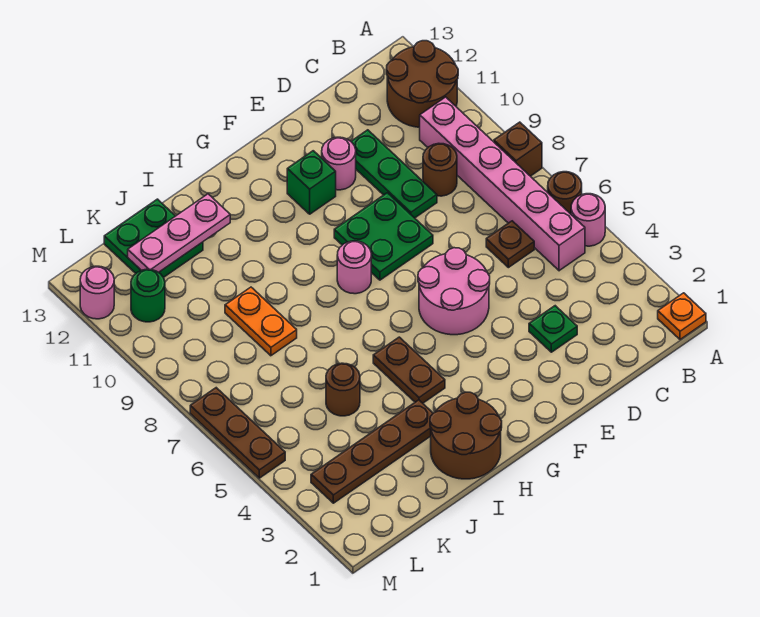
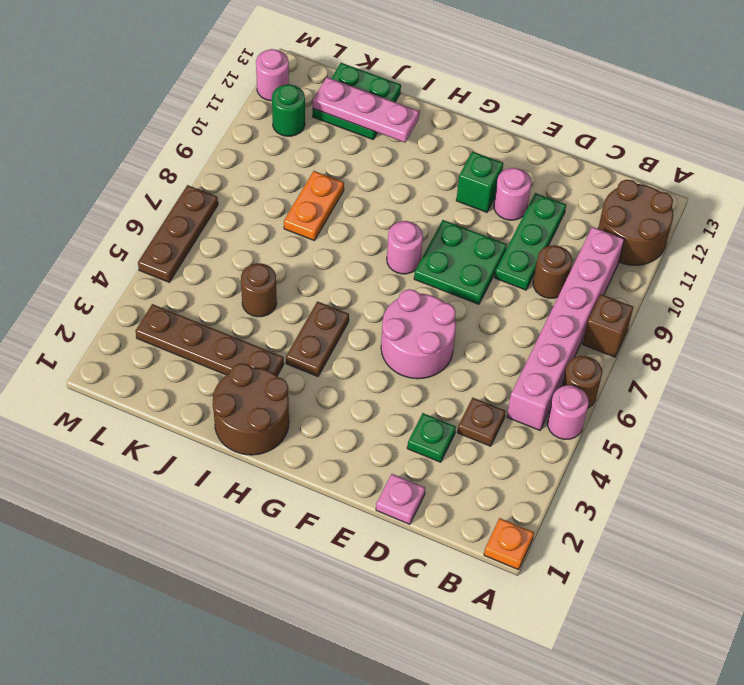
brown 1x1 plate [486,221,534,268] -> brown 1x1 plate moved to [457,398,506,446]
none -> pink 1x1 plate [376,474,425,524]

